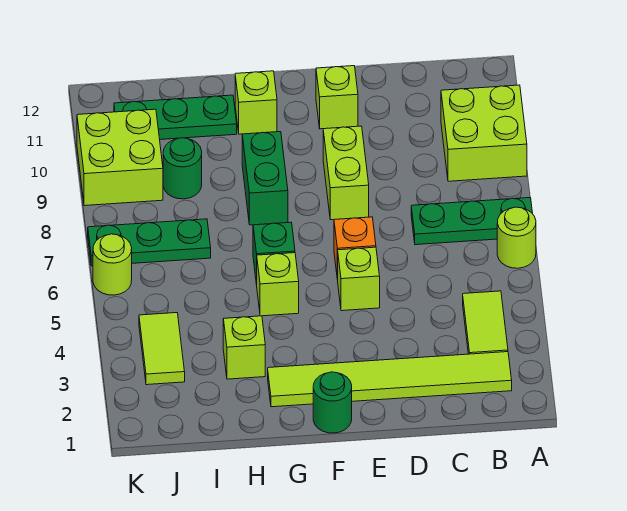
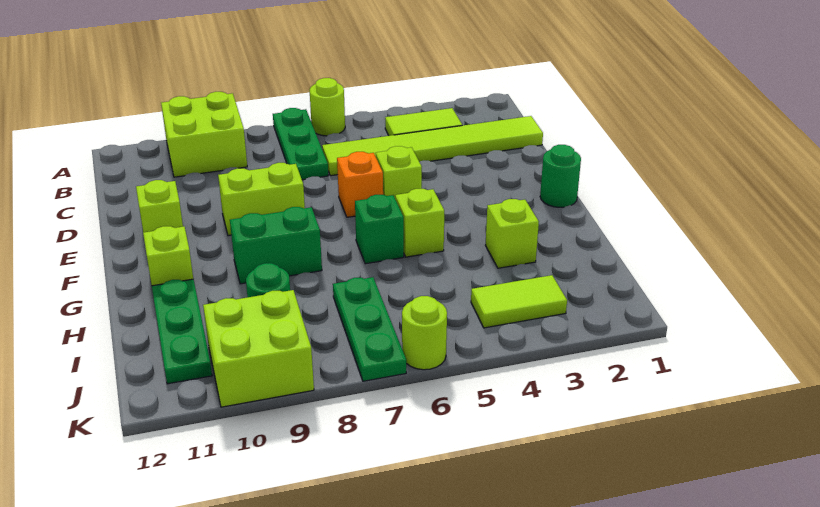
lime 1x6 tile [268,352,512,407] -> lime 1x6 tile turned to [322,116,543,176]

